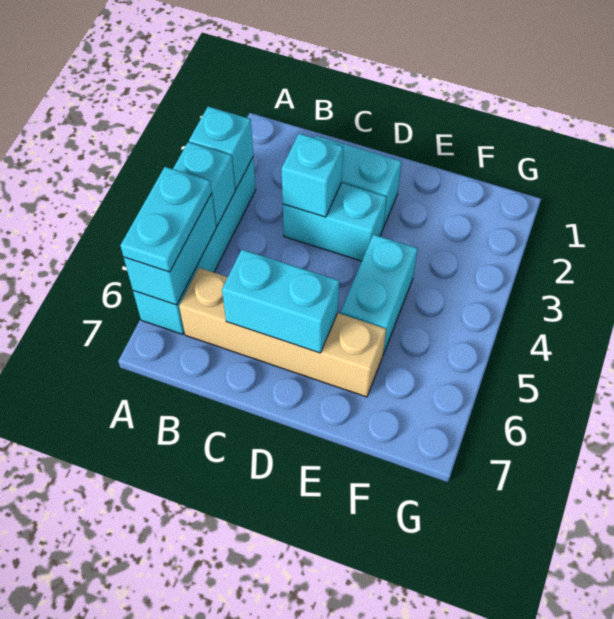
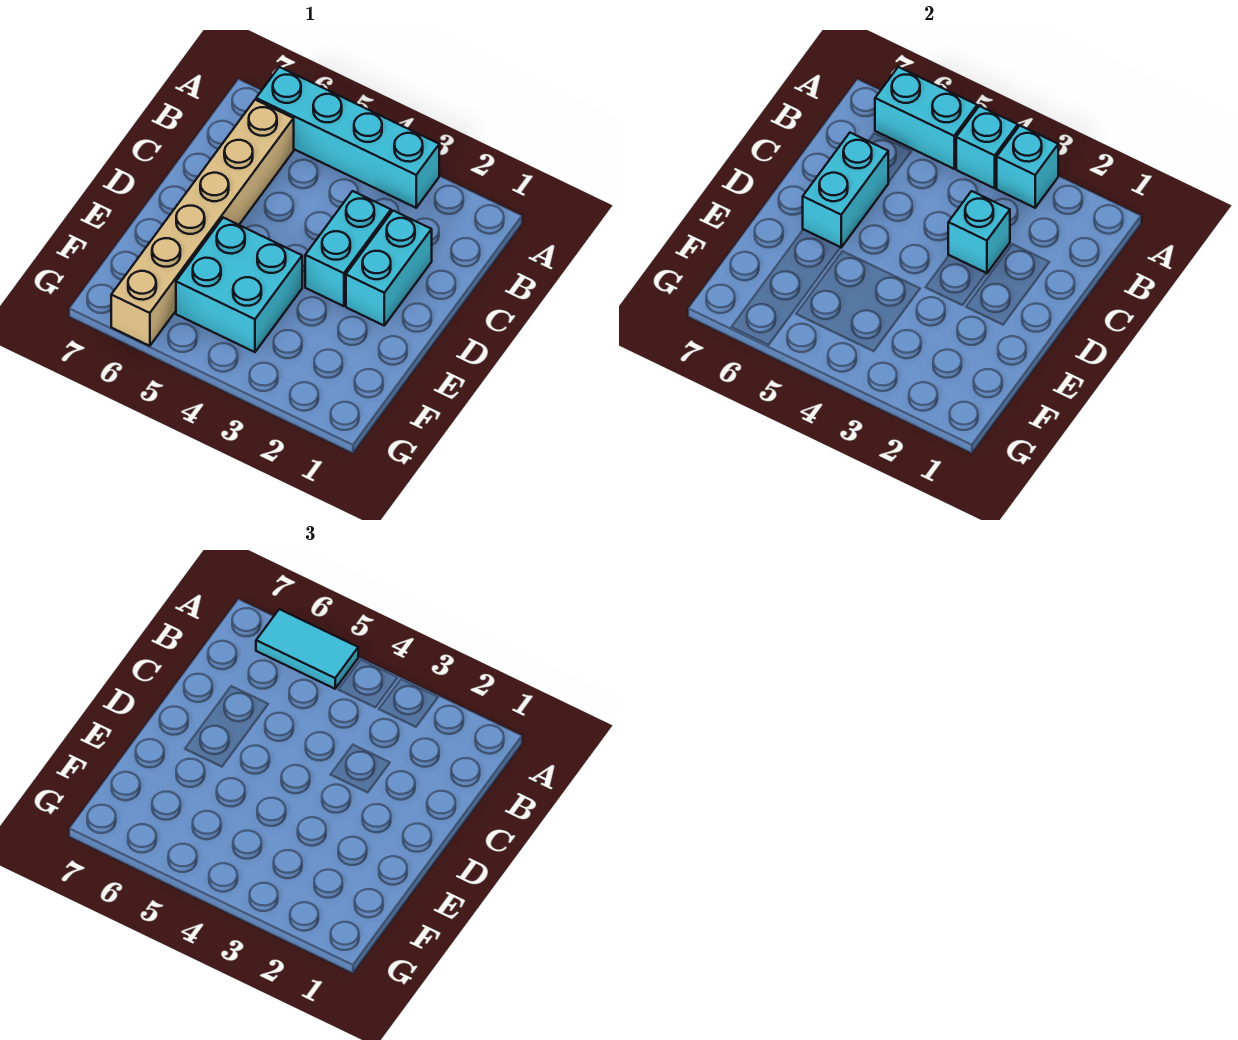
cyan 1x2 plate [120,167,212,272] -> cyan 1x2 tile [256,609,358,689]
tan 1x4 brick [179,268,386,397] -> tan 1x6 brick [111,100,294,346]
cyan 1x2 brick [341,234,418,354] -> cyan 2x2 brick [176,218,302,352]

